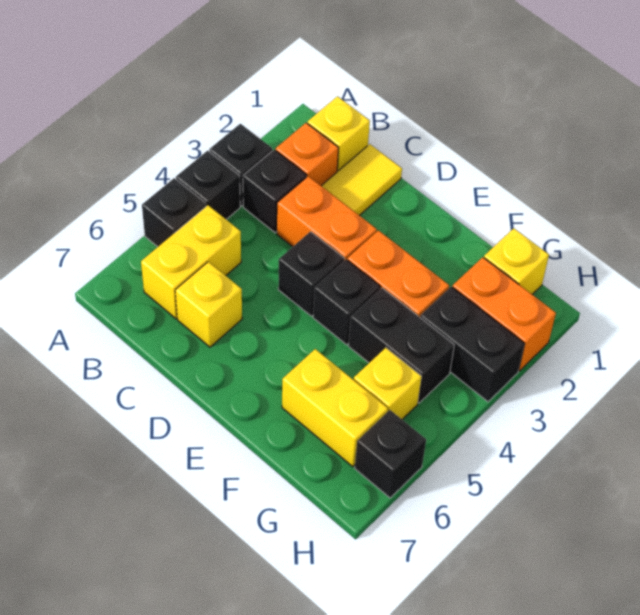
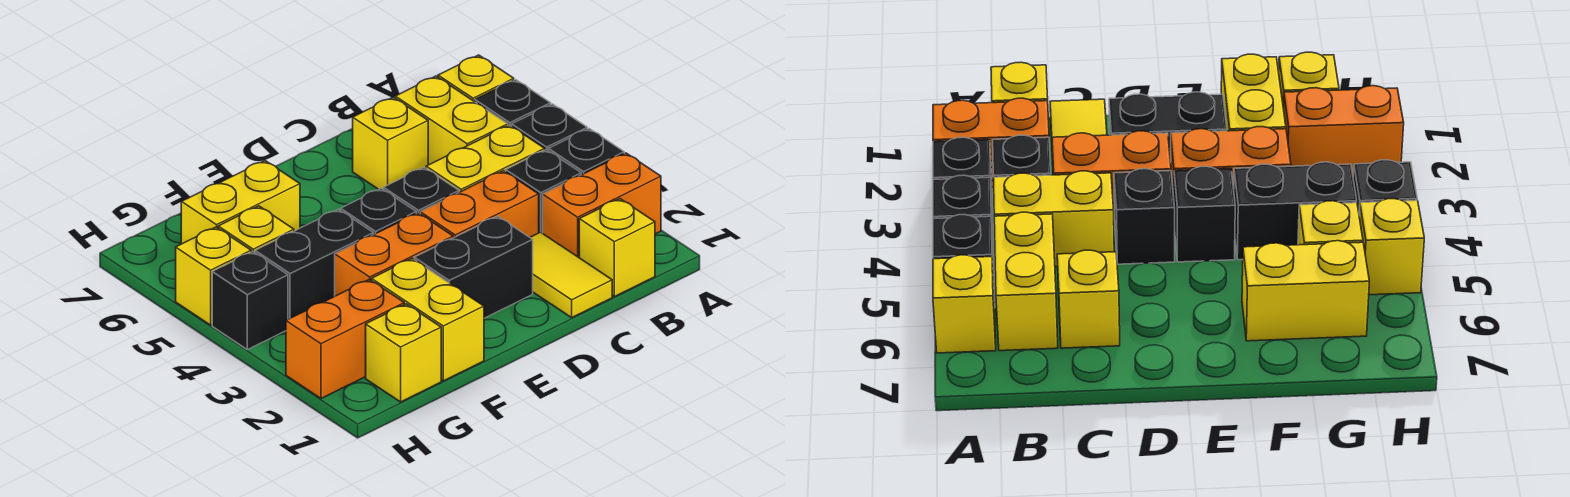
none -> yellow 1x1 brick [438,55,514,102]
orange 1x1 brick [276,123,338,186] -> orange 1x2 brick [543,153,661,257]
none -> yellow 1x2 brick [426,125,545,192]
none -> yellow 1x2 brick [371,258,484,381]
black 1x2 brick [420,287,525,402] -> black 1x2 brick moved to [414,216,533,318]
none -> yellow 1x1 brick [176,227,251,325]
black 1x1 brick [355,410,426,498] -> black 1x1 brick moved to [212,252,288,350]

